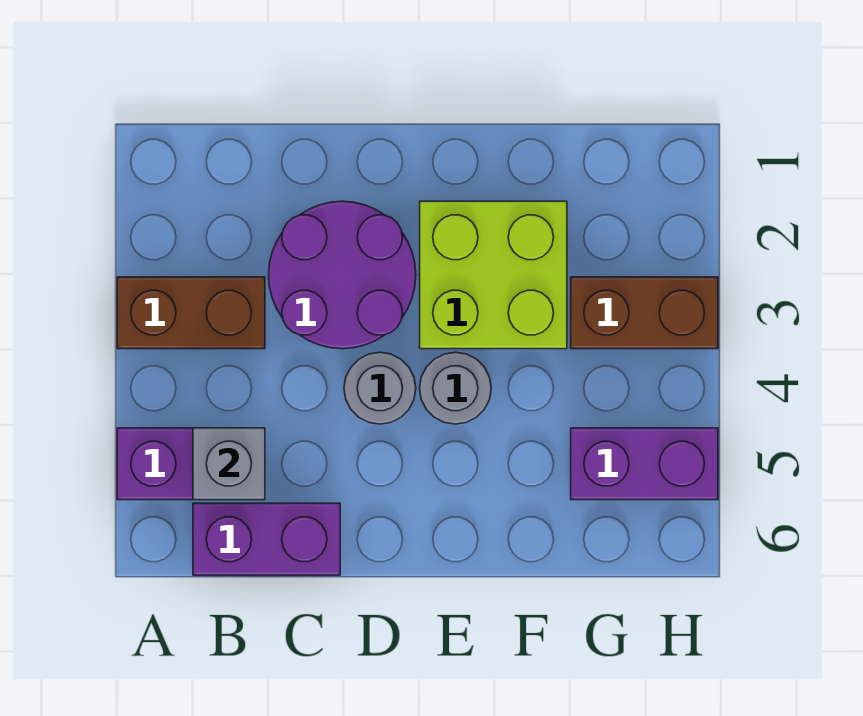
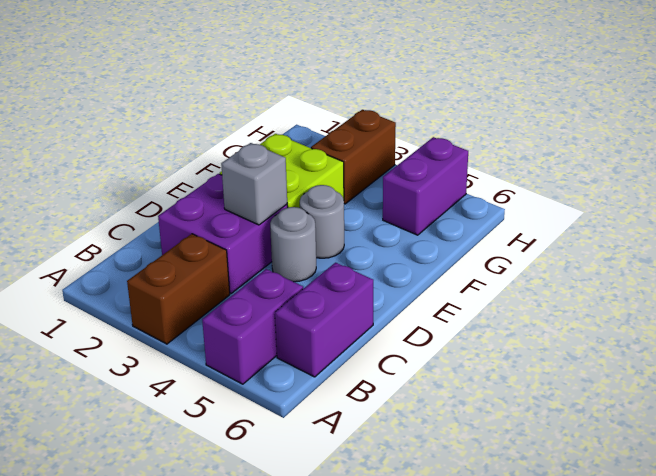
grey 1x1 brick [193,428,265,500] -> grey 1x1 brick moved to [221,143,287,225]
purple 2x2 round brick [269,201,416,349] -> purple 2x2 brick [158,174,288,293]

